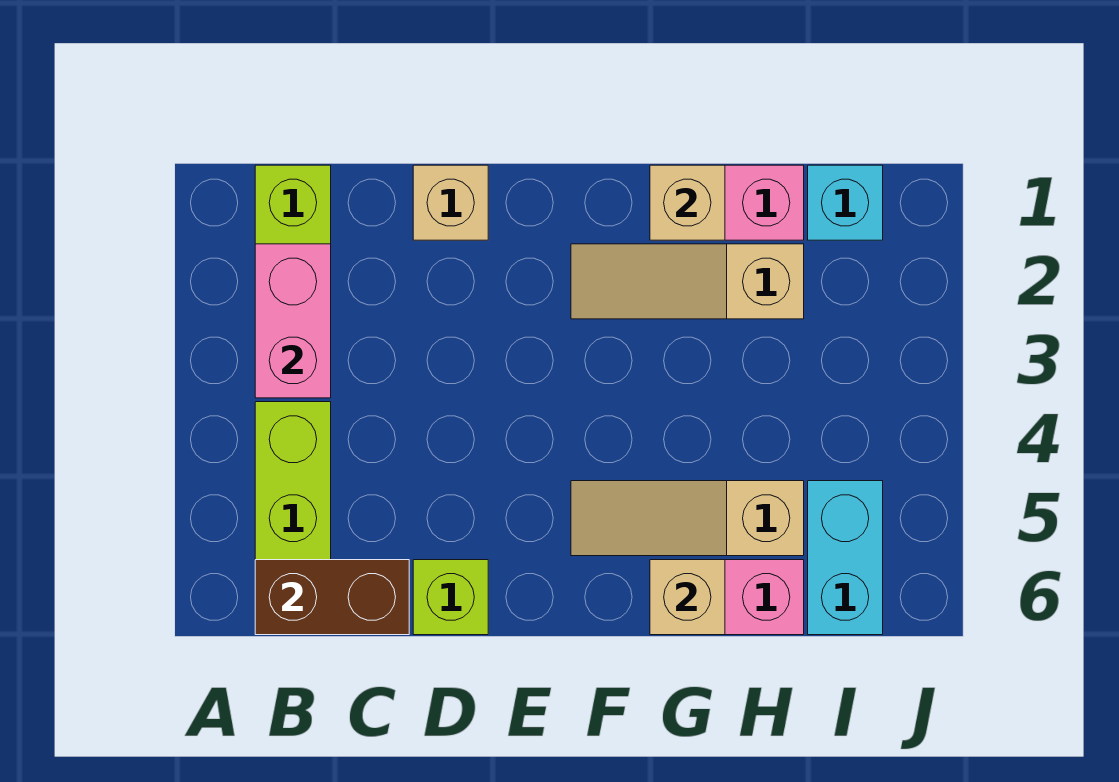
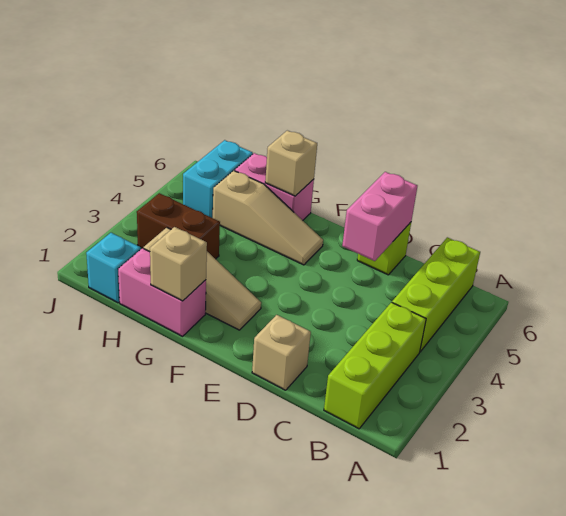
pink 1x2 brick [255,244,331,398] -> pink 1x2 brick moved to [342,172,417,261]
brown 1x2 brick [255,560,409,635] -> brown 1x2 brick moved to [137,193,220,259]

